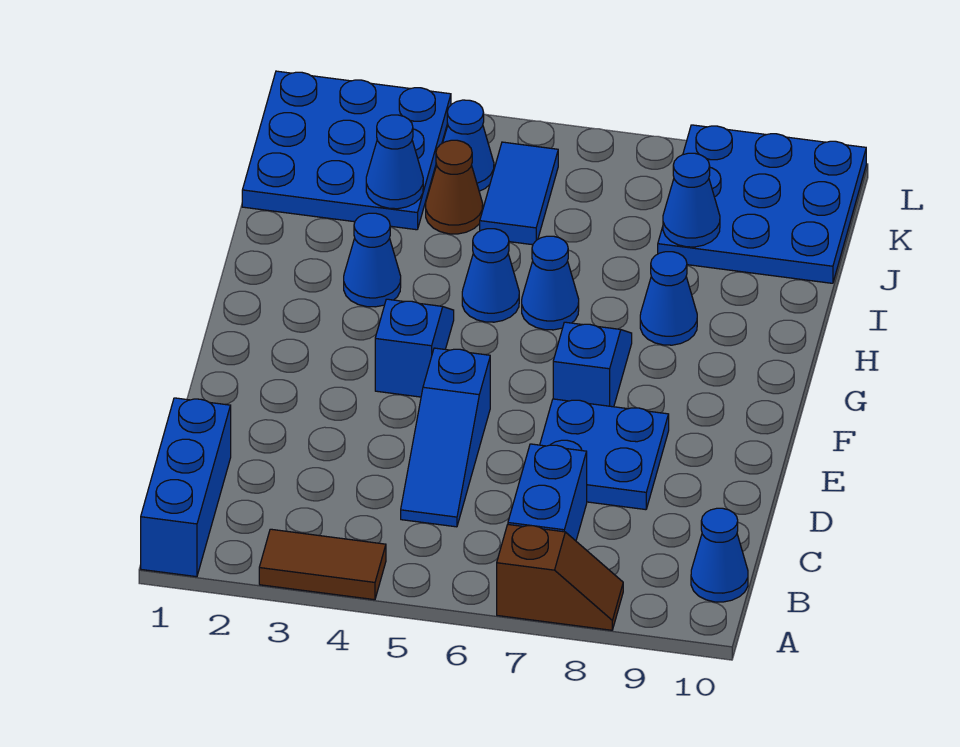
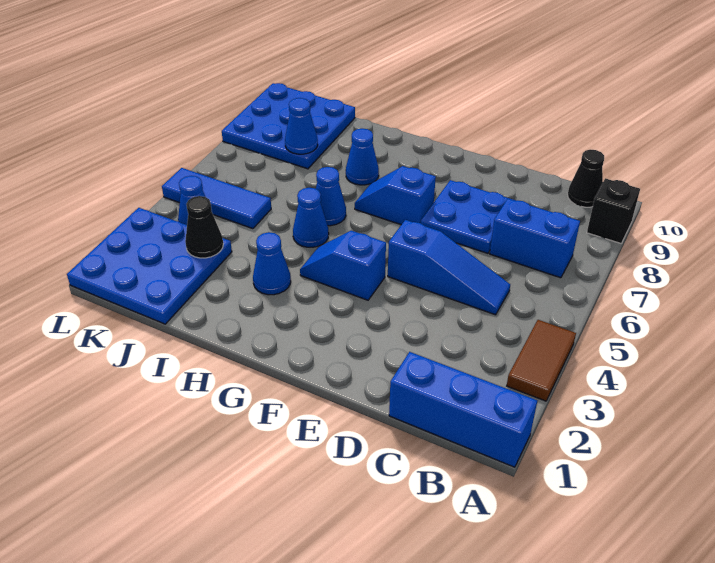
brown 1x2 slope [497,525,623,630] -> none
none -> black 1x1 brick [587,178,640,243]
blue 1x1 cone [691,508,748,602] -> black 1x1 cone [568,150,604,207]
blue 1x1 cone [366,115,423,209] -> black 1x1 cone [185,196,223,258]
brown 1x1 cone [426,140,483,234] -> none
blue 1x2 tile [480,142,558,245] -> blue 1x3 tile [162,168,271,229]

